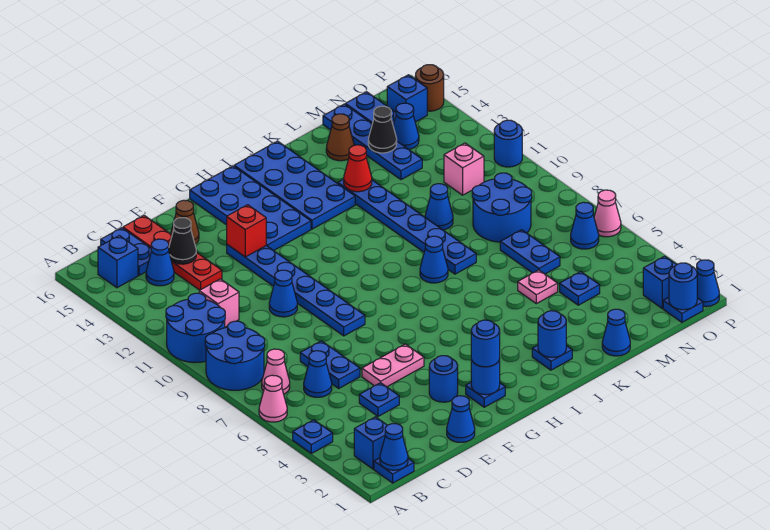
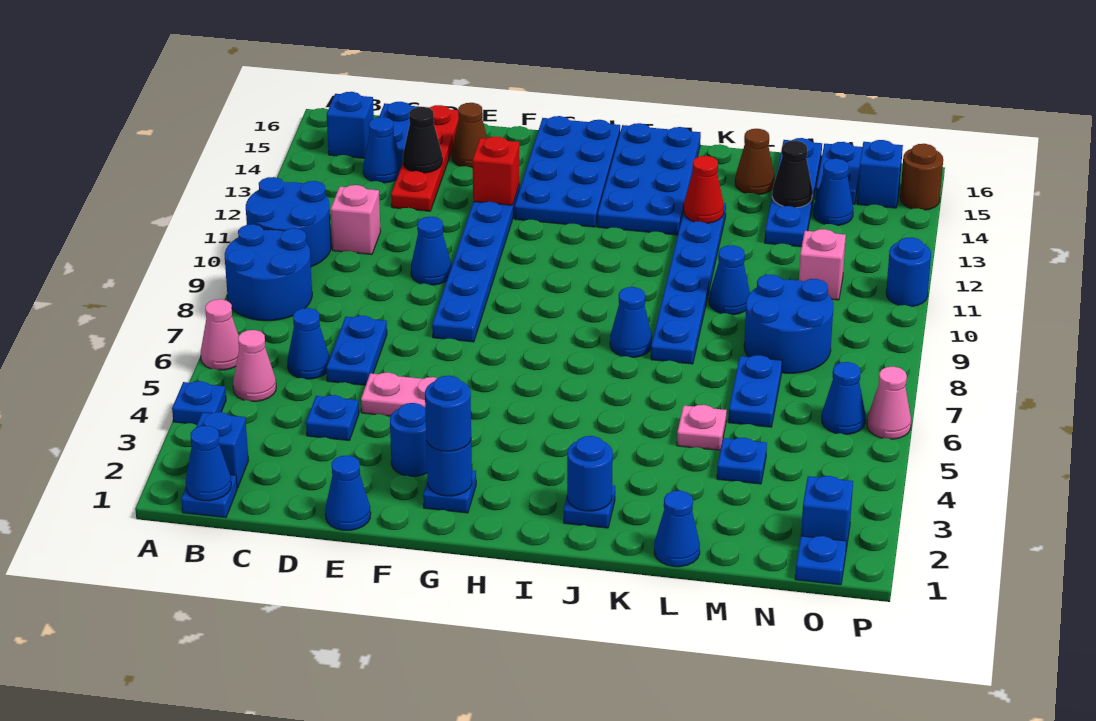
pink 1x1 cone [262,349,290,394] -> pink 1x1 cone moved to [233,330,276,401]
blue 1x1 round brick [669,263,697,310] -> none
blue 1x1 cone [697,260,719,307] -> none

